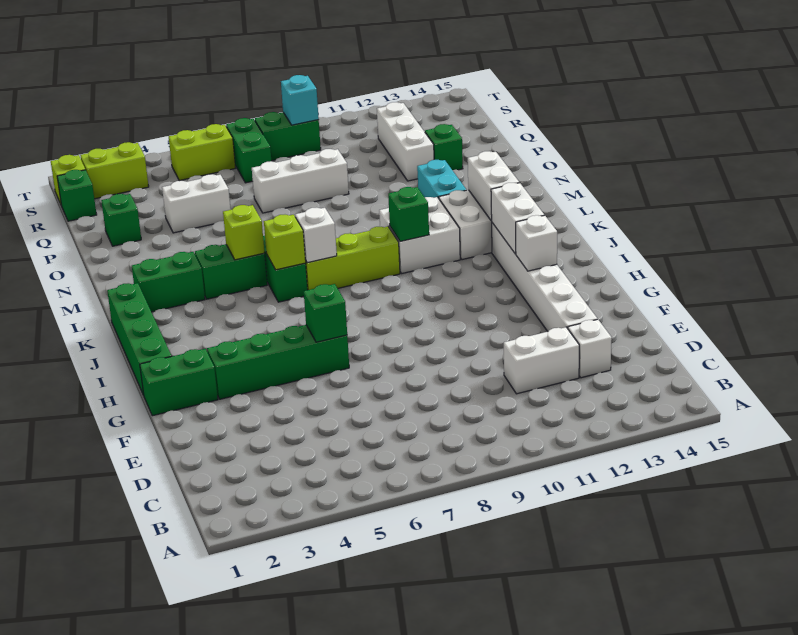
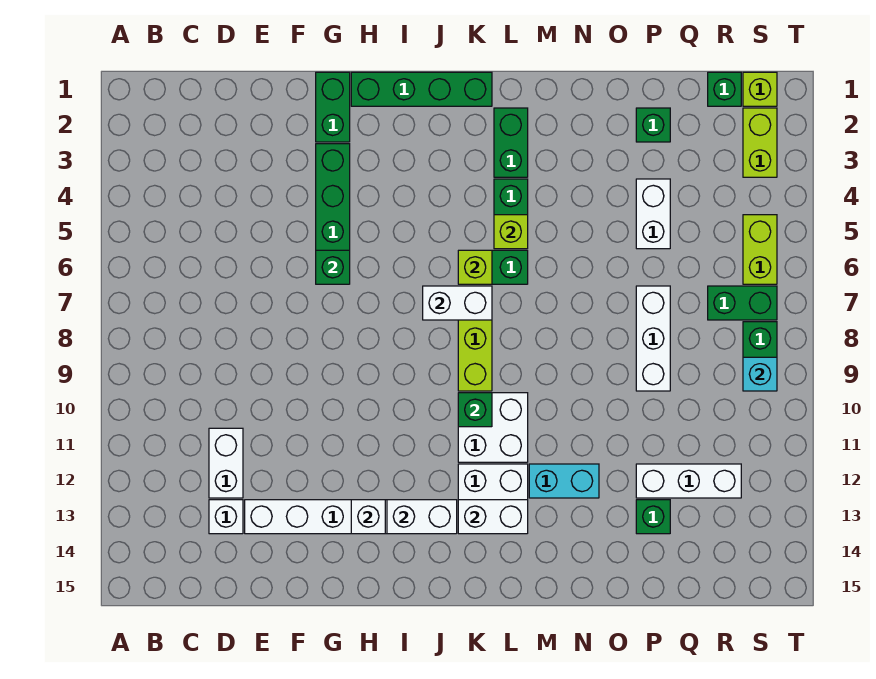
white 1x1 brick [295,208,337,263] -> white 1x2 brick [423,286,492,320]

